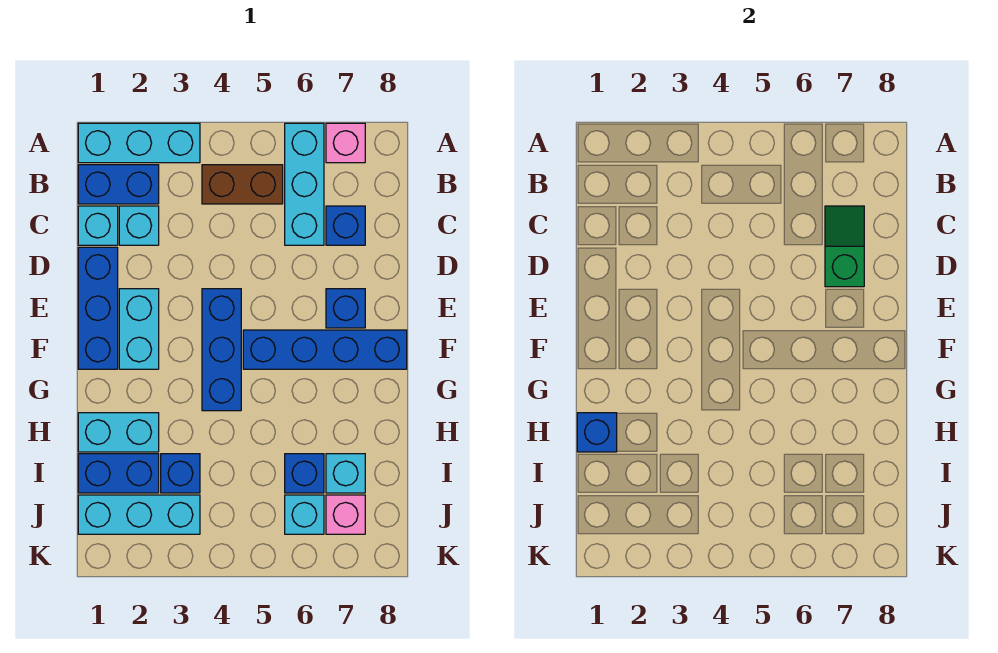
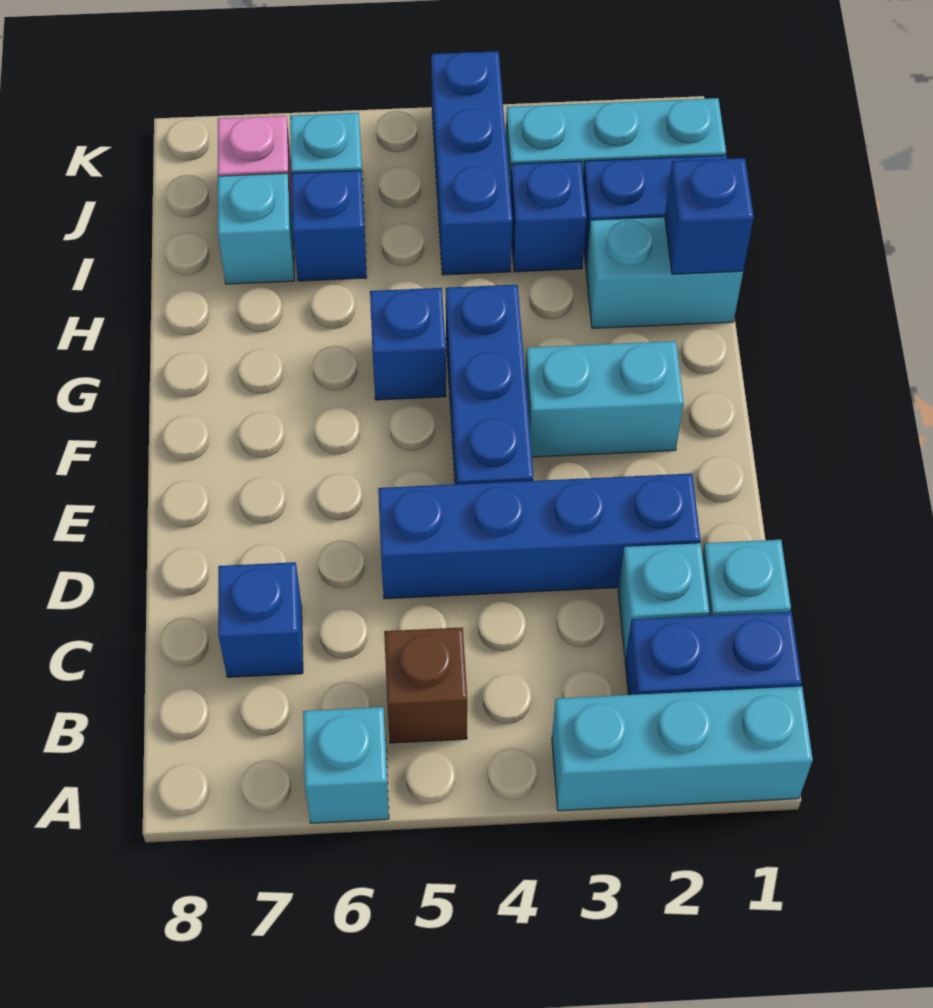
cyan 1x3 brick [285,123,324,245] -> cyan 1x1 brick [303,707,389,823]
pink 1x1 brick [326,123,365,163] -> none
brown 1x2 brick [202,165,283,204] -> brown 1x1 brick [384,627,467,743]
green 1x2 slope [825,206,864,287] -> none
blue 1x3 brick [78,247,118,369] -> blue 1x3 brick moved to [431,51,512,275]
cyan 1x2 brick [119,289,159,369] -> cyan 1x2 brick turned to [525,341,684,457]
blue 1x1 brick [326,289,365,328] -> blue 1x1 brick moved to [370,288,446,400]
blue 1x4 brick [243,330,407,369] -> blue 1x4 brick moved to [378,474,700,599]

